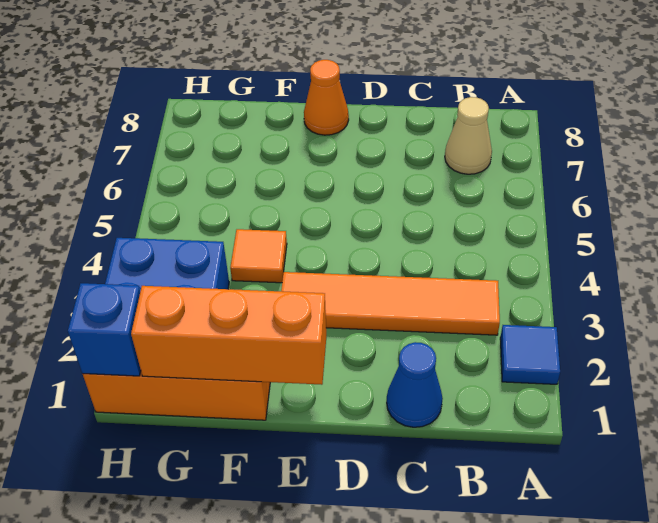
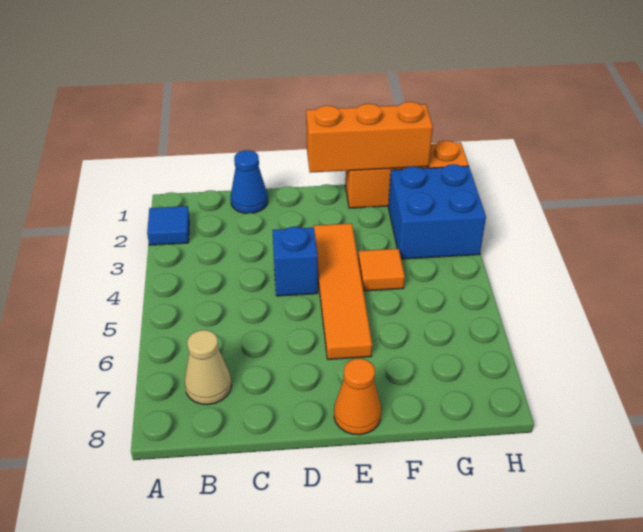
orange 1x4 tile [281,272,500,335] -> orange 1x4 tile turned to [313,223,372,359]
blue 1x1 brick [68,283,141,376] -> blue 1x1 brick moved to [273,227,318,296]

